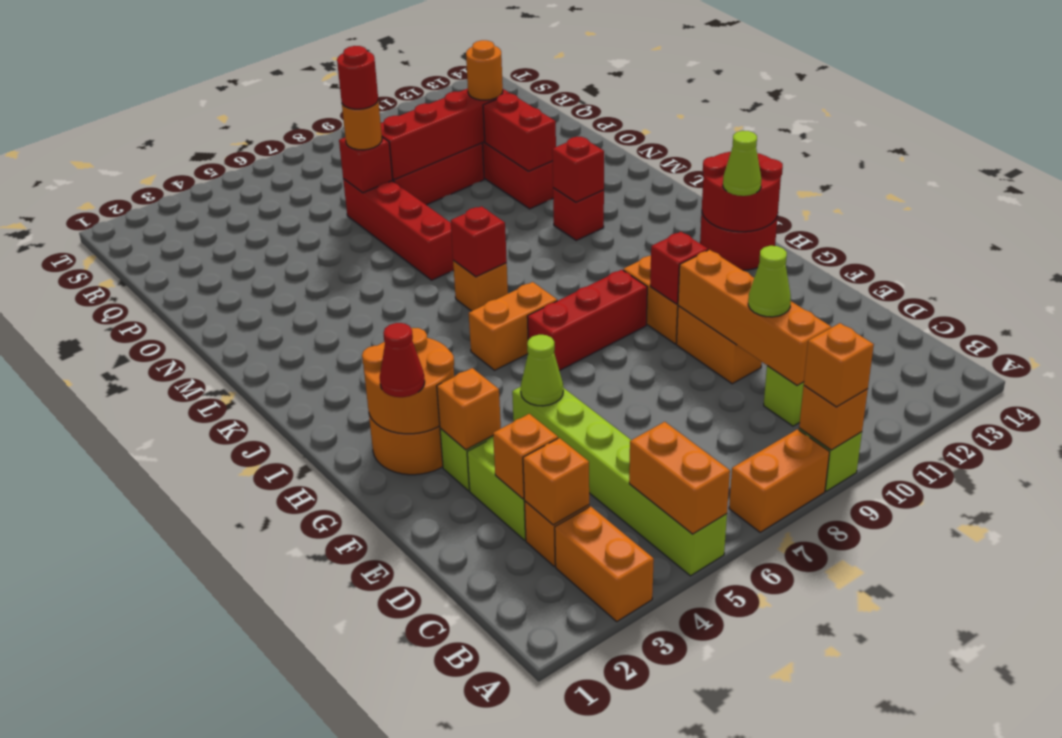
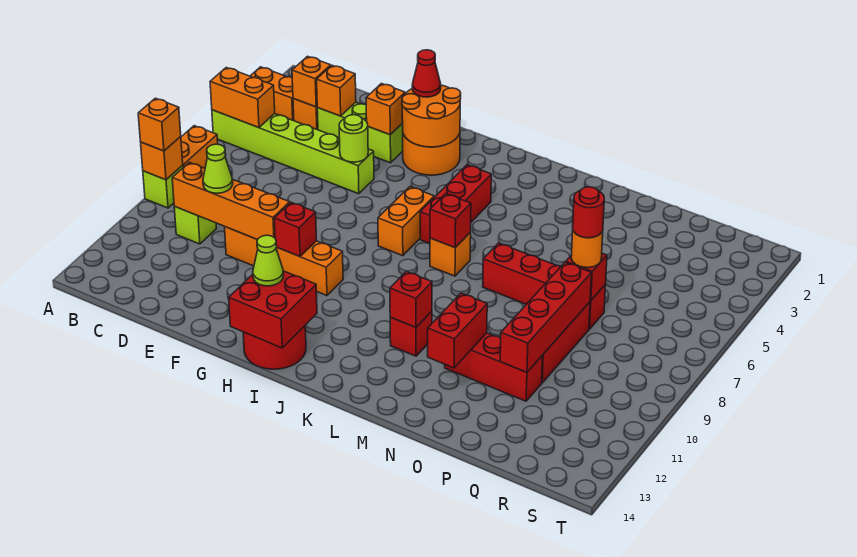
lime 1x1 cone [521,335,563,406] -> lime 1x1 round brick [339,115,368,162]
red 1x3 brick [527,270,647,371] -> red 1x3 brick moved to [420,165,491,243]
red 2x2 round brick [702,152,783,232] -> red 2x2 brick [229,271,317,348]
red 1x2 brick [483,93,556,171] -> red 1x2 brick turned to [428,293,487,368]
orange 1x1 round brick [466,40,503,100] -> none

